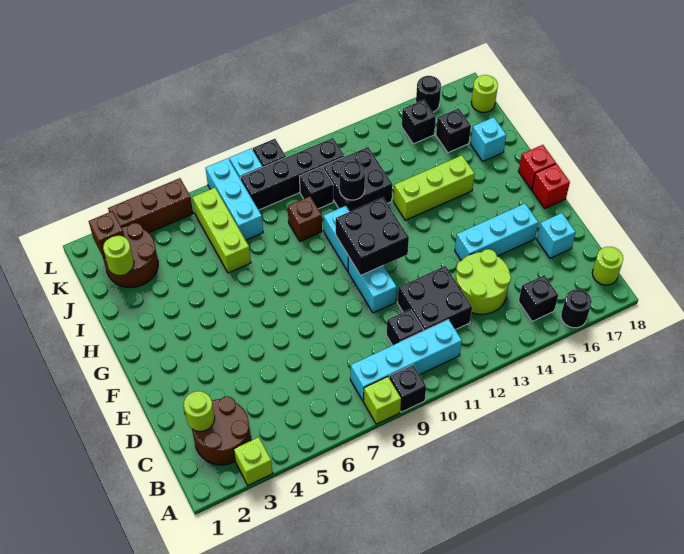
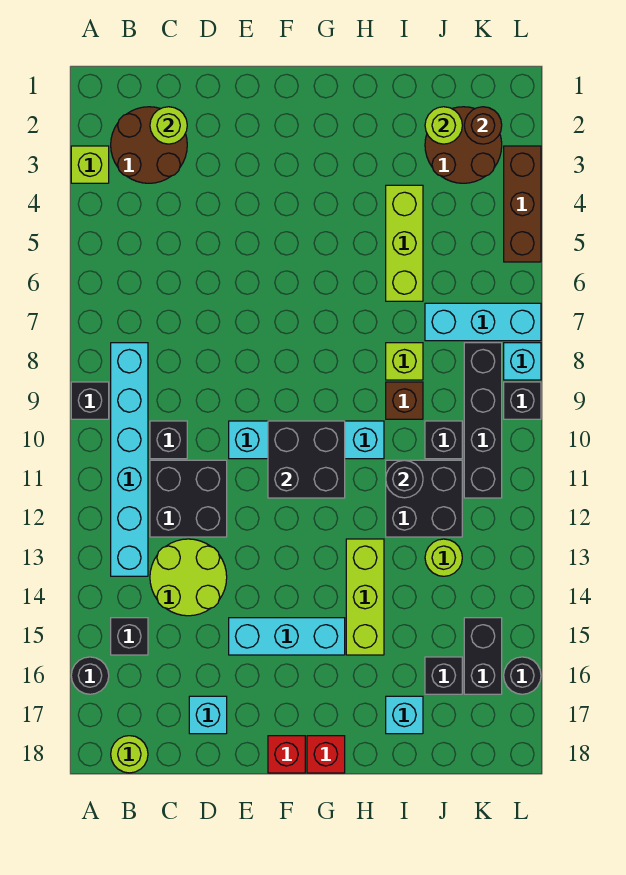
lime 1x1 brick [364,377,401,424] -> lime 1x1 brick moved to [386,343,423,380]
cyan 1x4 brick [350,320,462,401] -> cyan 1x6 brick [111,343,148,576]
cyan 1x3 brick [455,204,538,261] -> cyan 1x3 brick turned to [229,618,345,655]
lime 1x3 brick [192,188,251,273] -> lime 1x3 brick turned to [386,185,423,301]
brown 1x1 brick [89,211,125,258] -> brown 1x1 round brick [464,107,502,144]
black 1x1 brick [402,100,436,144] -> black 1x2 brick [464,618,502,694]
lime 1x1 round brick [471,75,498,112] -> lime 1x1 round brick moved to [425,539,462,576]

